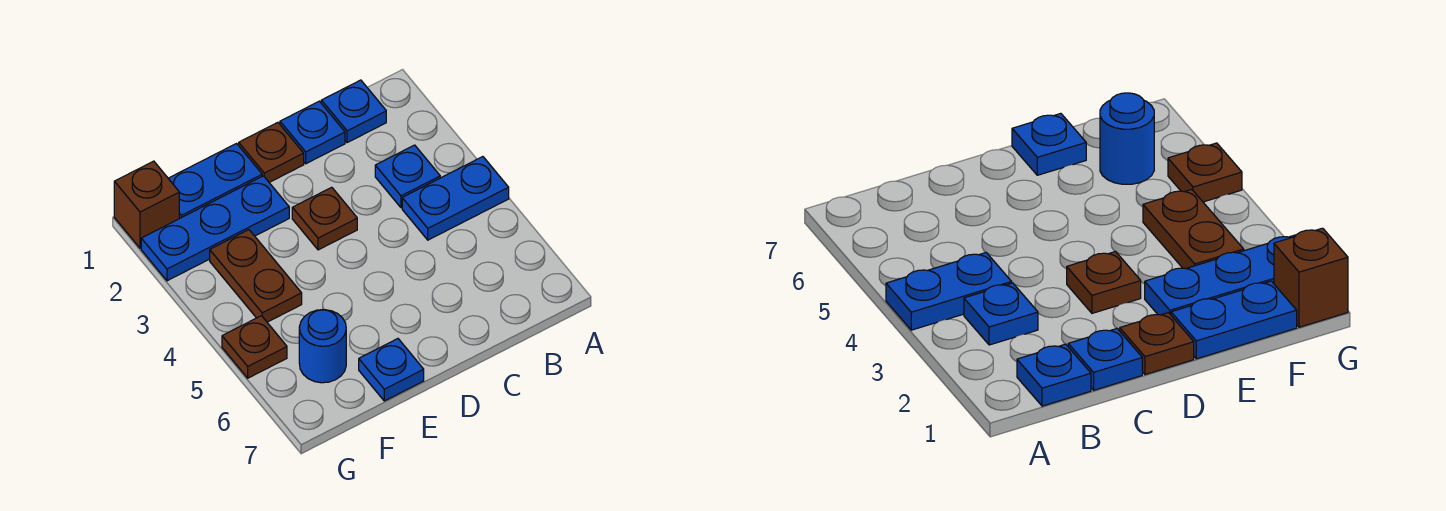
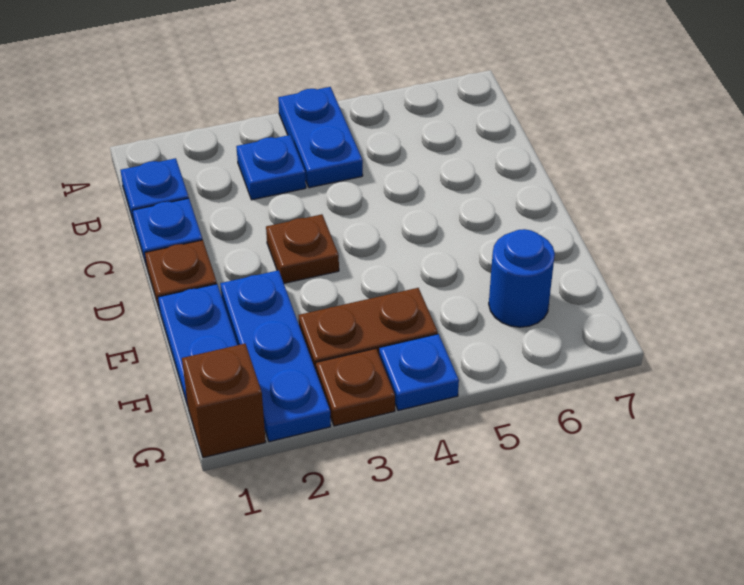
blue 1x1 plate [359,339,424,401] -> blue 1x1 plate moved to [379,334,459,411]
brown 1x1 plate [222,316,287,378] -> brown 1x1 plate moved to [316,349,395,426]

